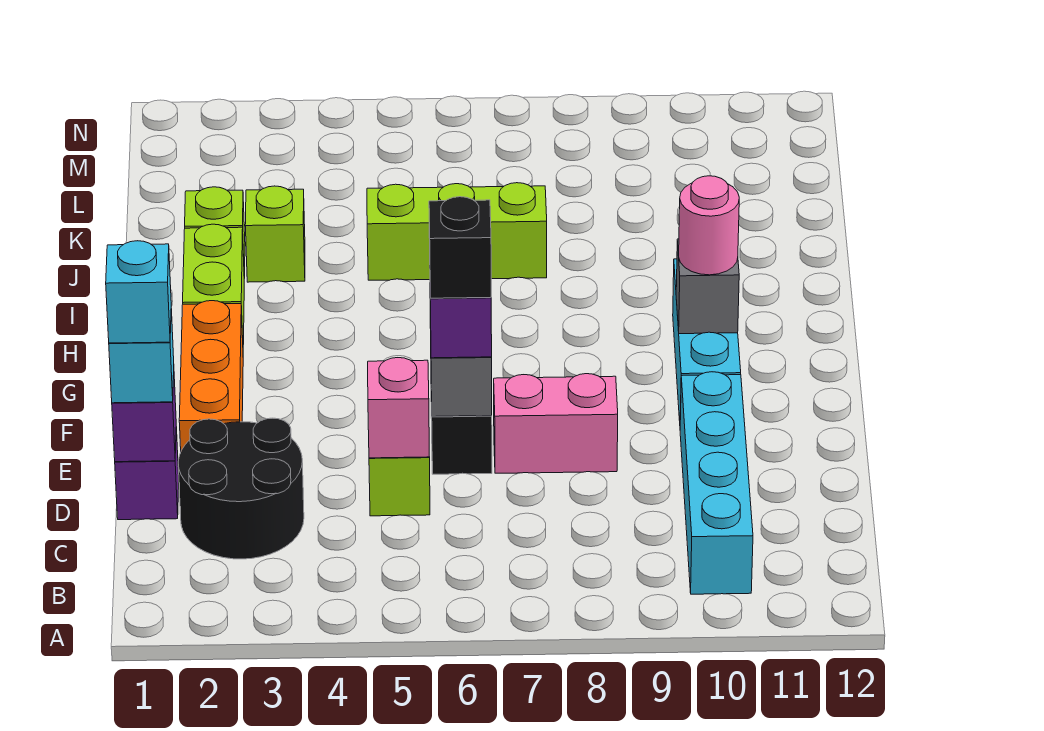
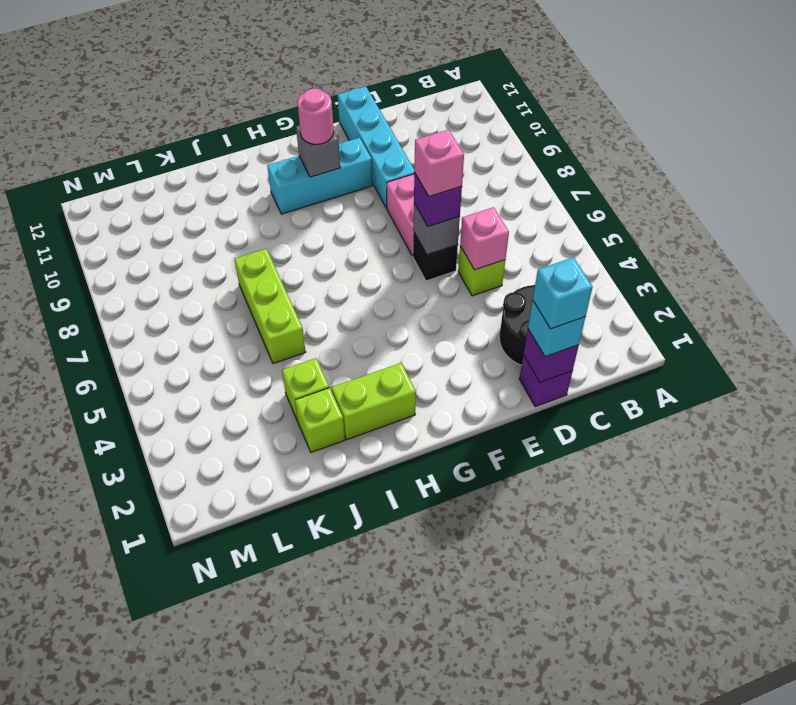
cyan 1x4 brick [680,372,753,594] -> cyan 1x4 brick turned to [338,86,414,208]
orange 1x3 brick [179,301,243,450] -> none
black 1x1 brick [429,197,491,298] -> pink 1x1 brick [414,130,464,197]

